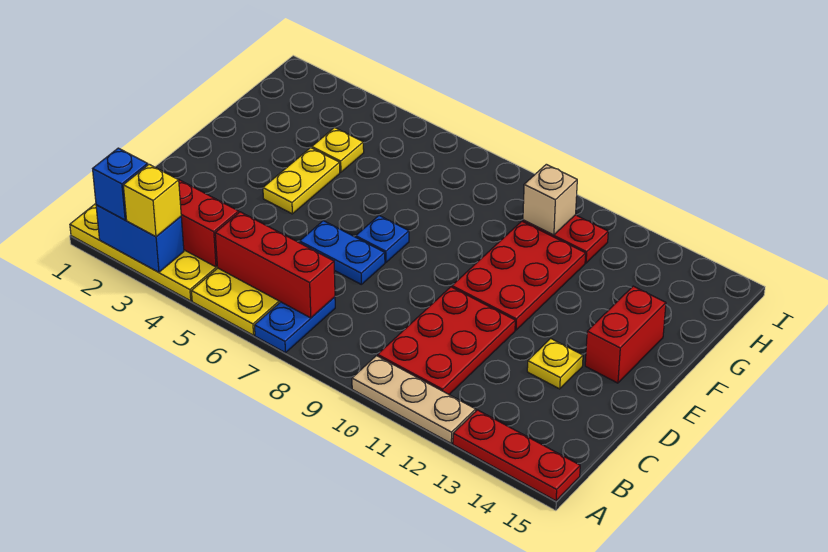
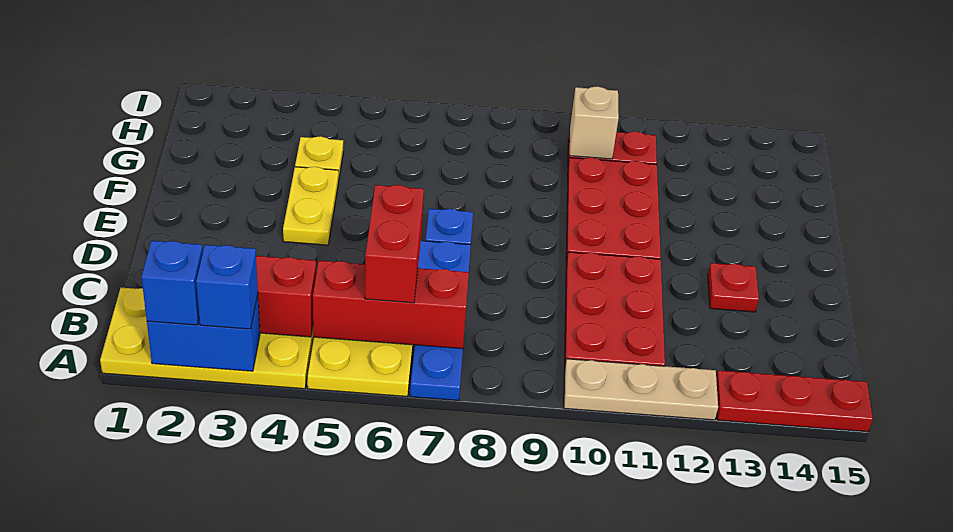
yellow 1x1 brick [123,164,181,237] -> blue 1x1 brick [196,245,258,329]
yellow 1x1 plate [527,339,583,389] -> red 1x1 plate [708,263,759,312]
red 1x2 brick [585,286,666,383] -> red 1x2 brick moved to [365,185,424,303]

